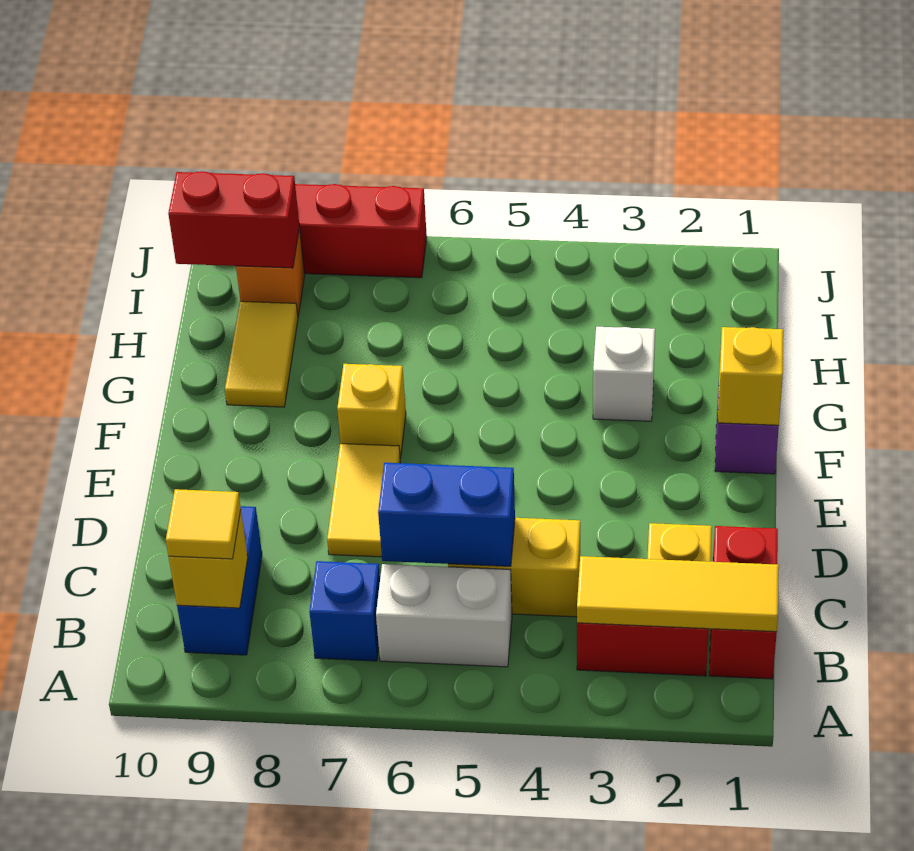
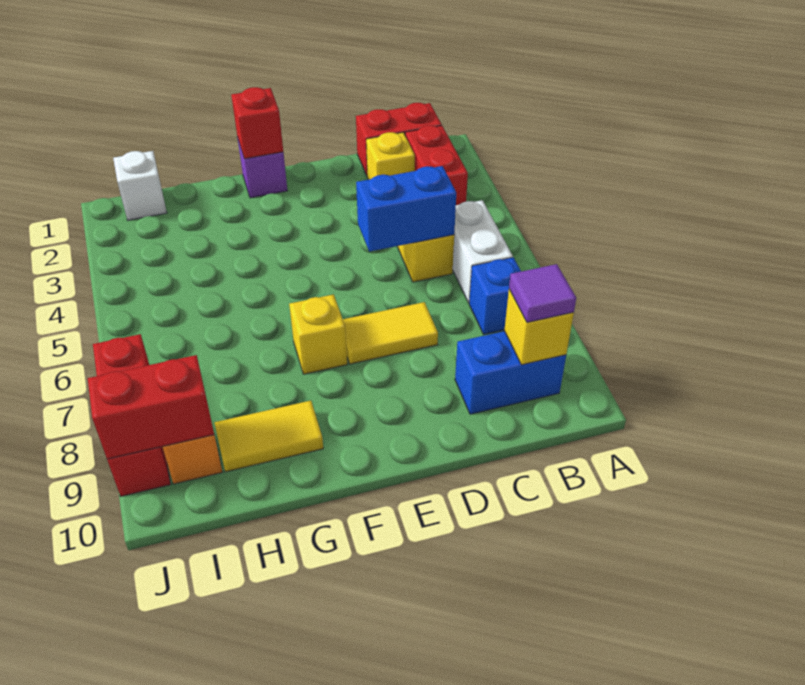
yellow 1x3 tile [577,556,779,632] -> none
yellow 1x1 tile [166,489,241,559] -> purple 1x1 tile [509,264,576,322]
blue 1x2 brick [378,463,515,566] -> blue 1x2 brick turned to [356,166,456,252]
yellow 1x1 brick [718,327,783,426] -> red 1x1 brick [231,87,283,159]
white 1x1 brick [593,327,655,421] -> white 1x1 brick moved to [113,151,167,220]
red 1x2 brick [168,171,300,268] -> red 1x2 brick turned to [88,355,214,459]

